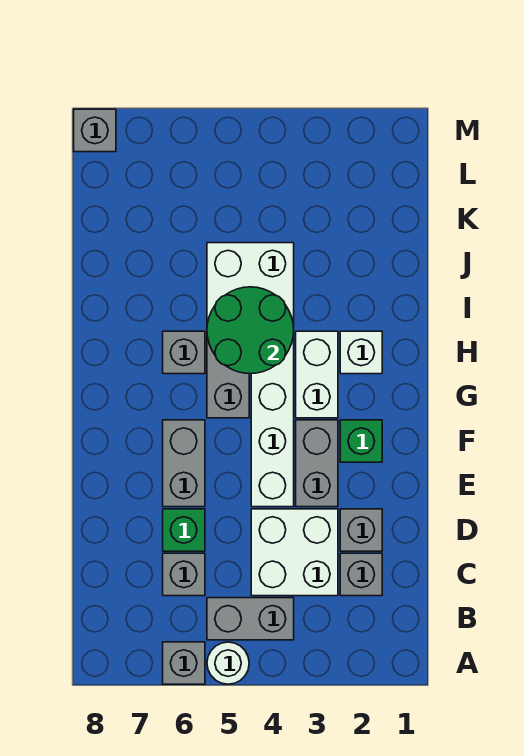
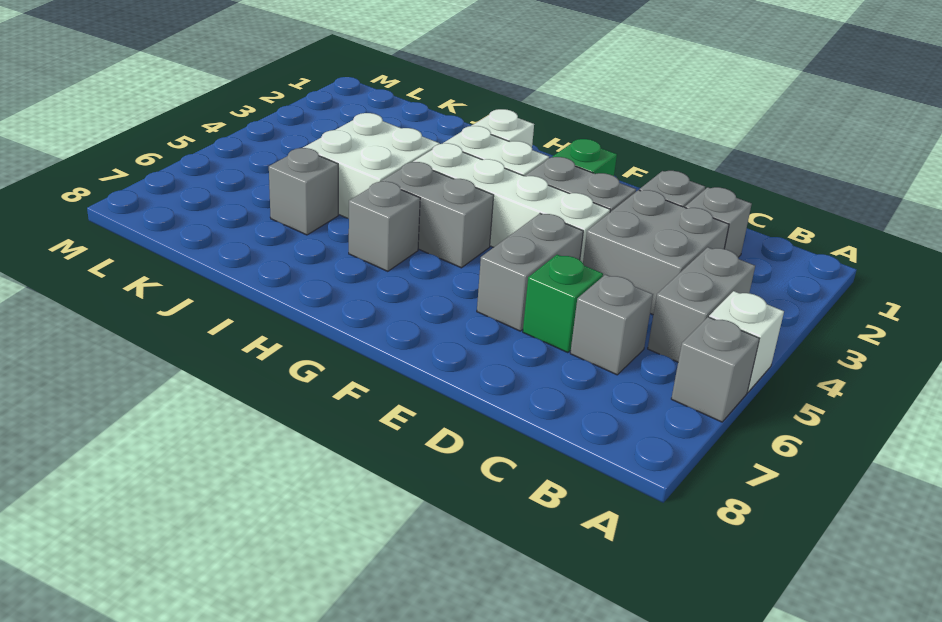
white 1x1 round brick [207,642,249,684] -> white 1x1 brick [709,291,784,393]
white 2x2 brick [251,509,338,596] -> grey 2x2 brick [583,190,729,314]
grey 1x2 brick [163,420,205,507] -> grey 1x2 brick turned to [477,214,583,331]
green 2x2 round brick [207,287,294,374] -> none
grey 1x1 brick [74,109,116,152] -> grey 1x1 brick moved to [269,148,338,235]

